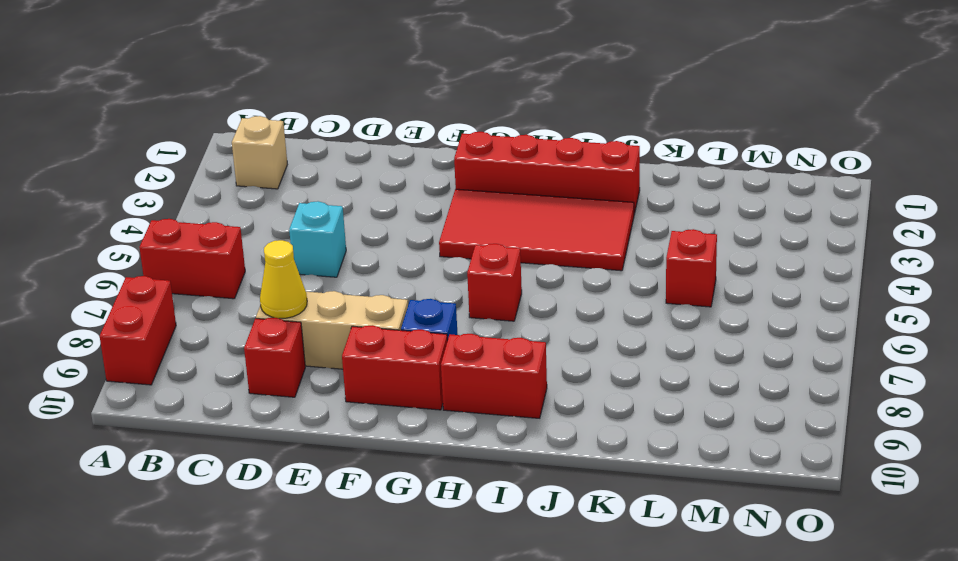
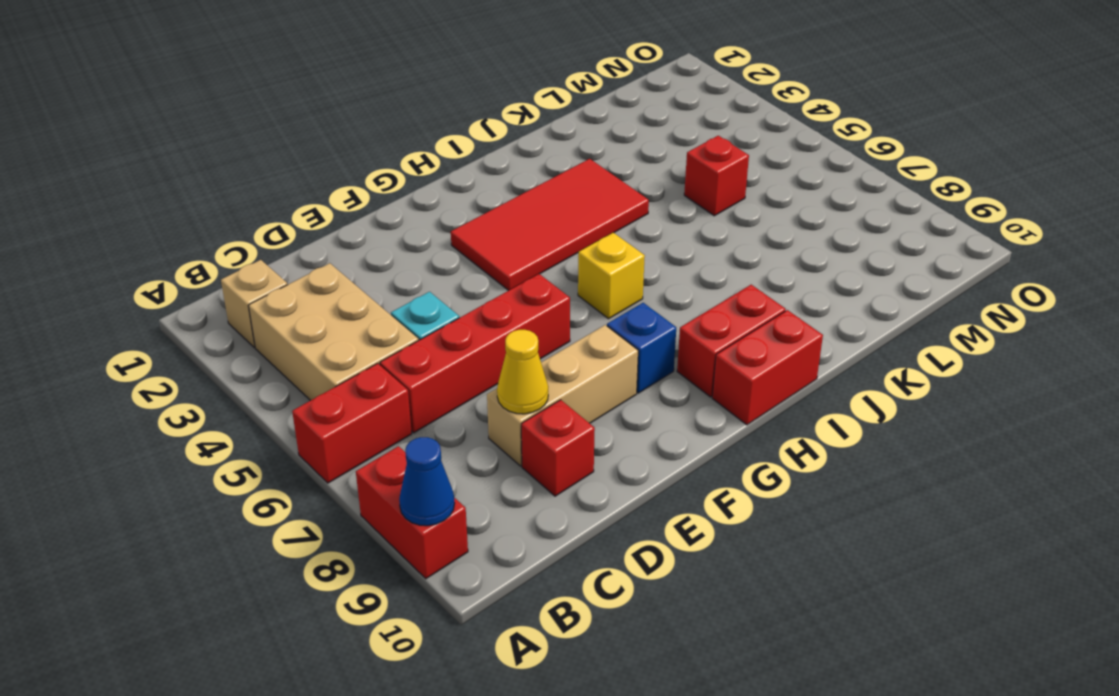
none -> blue 1x1 cone [399,437,455,526]
none -> tan 2x3 brick [248,263,418,401]
red 1x2 brick [342,325,447,410] -> red 1x2 brick moved to [712,310,823,425]
red 1x4 brick [454,132,640,214] -> red 1x4 brick moved to [380,274,570,433]
red 1x1 brick [467,244,522,321] -> yellow 1x1 brick [578,233,645,319]

